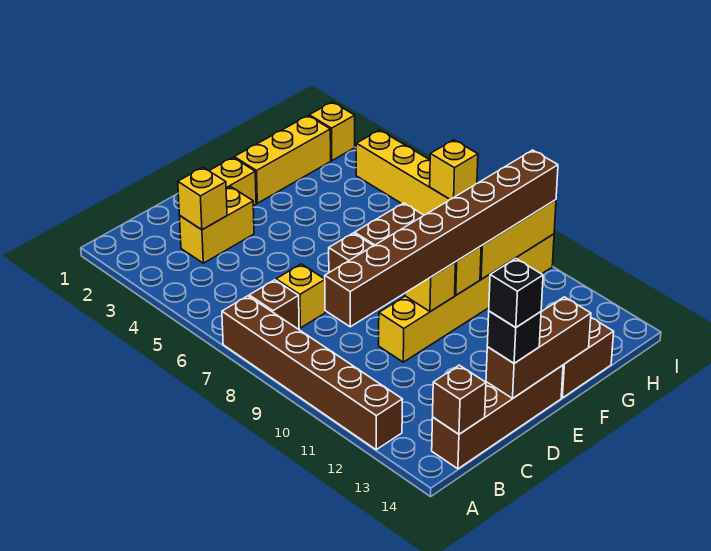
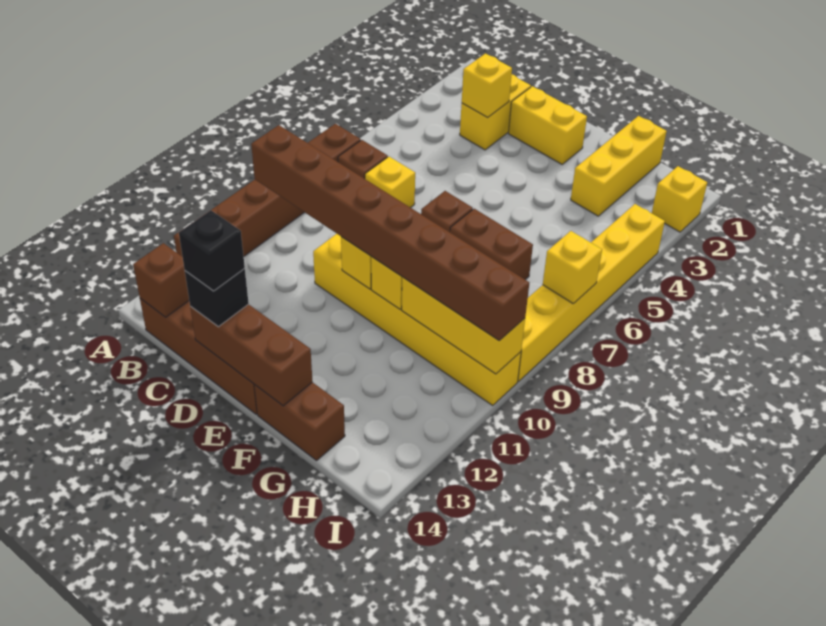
yellow 1x2 brick [180,187,254,263] -> yellow 1x2 brick turned to [460,74,531,150]
yellow 1x3 brick [234,116,331,203] -> yellow 1x3 brick turned to [571,116,667,216]

